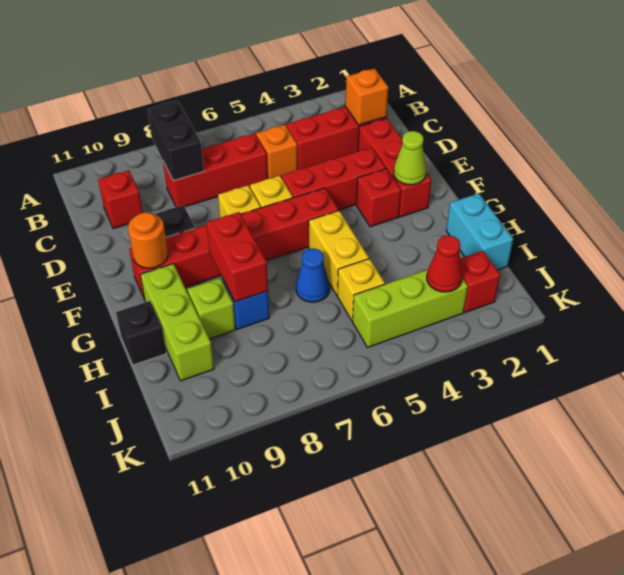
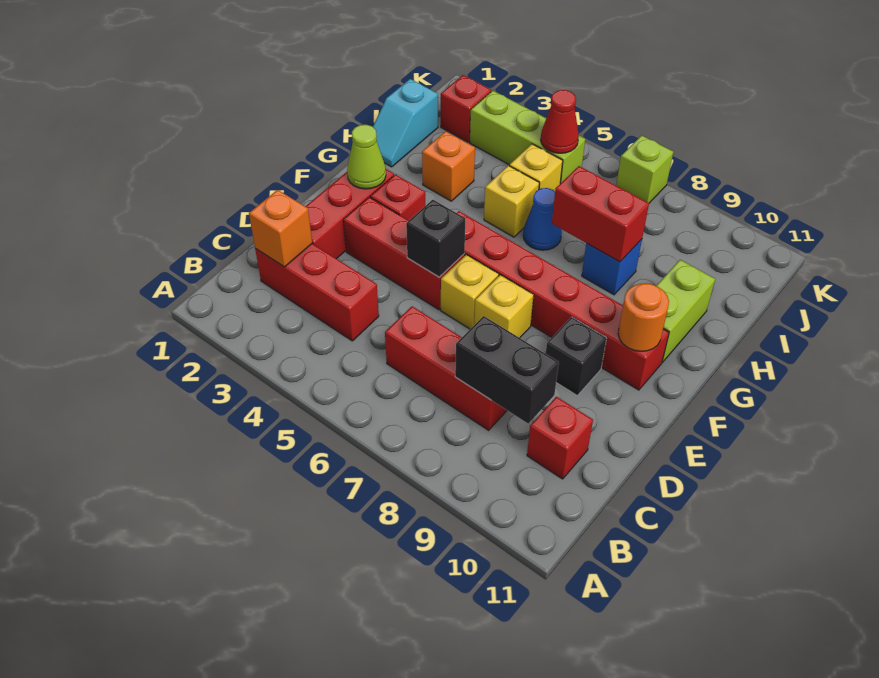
black 1x2 brick [148,101,204,181] -> black 1x2 brick turned to [455,316,559,424]
orange 1x1 brick [256,125,298,179] -> orange 1x1 brick moved to [422,131,475,201]
yellow 1x2 brick [309,211,369,295] -> yellow 1x1 brick [484,166,539,237]
red 1x2 brick [206,212,268,302] -> red 1x2 brick turned to [552,166,649,262]
lime 1x3 brick [140,264,214,381] -> lime 1x2 brick [657,260,715,362]
cyan 1x2 brick [446,193,513,270] -> cyan 1x2 slope [373,79,438,167]
lime 1x1 brick [188,278,236,339] -> lime 1x1 brick moved to [616,135,673,203]
black 1x1 brick [116,301,166,365] -> black 1x1 brick moved to [406,200,465,277]
red 1x1 cone [427,236,462,292] -> red 1x1 cone moved to [541,90,579,153]

